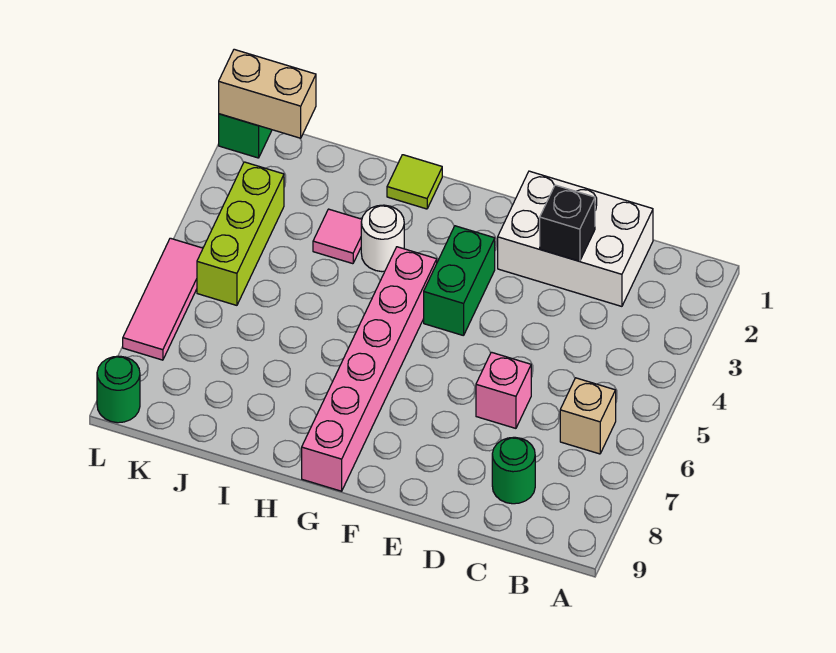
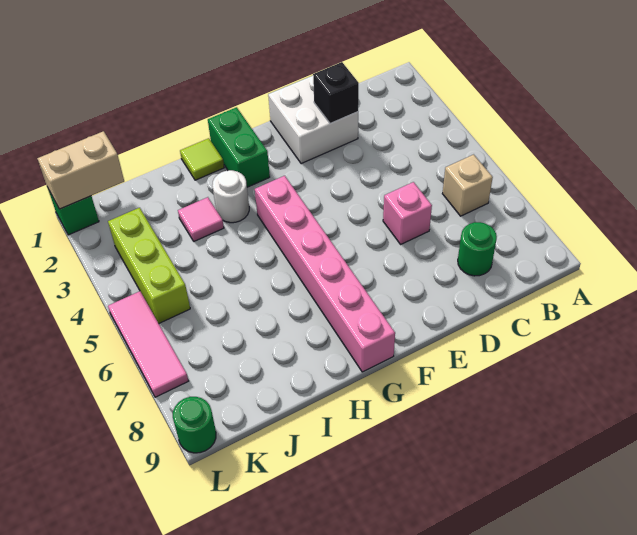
white 2x3 brick [498,171,653,306] -> white 2x2 brick [268,76,358,164]
green 1x2 brick [424,226,495,336] -> green 1x2 brick moved to [208,107,270,187]

